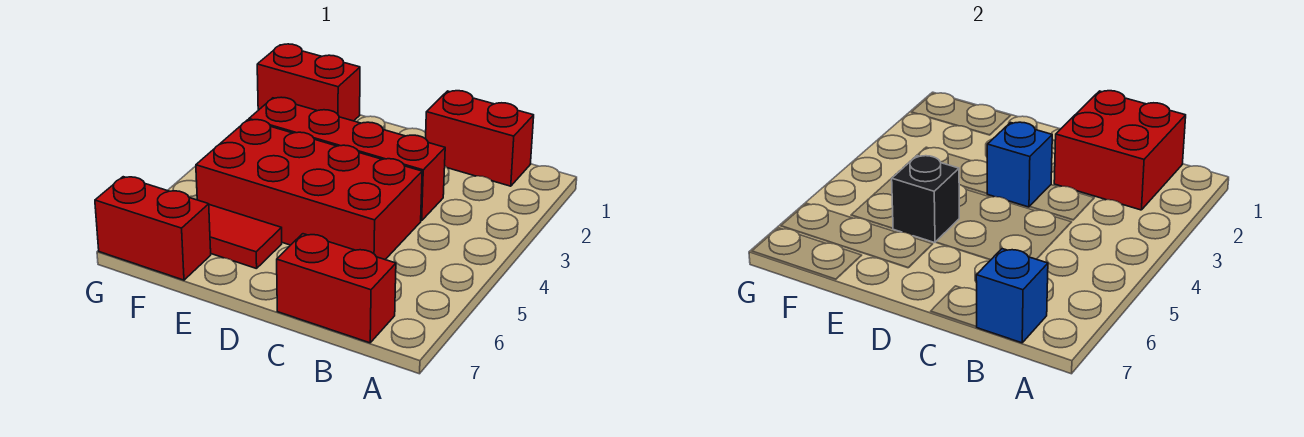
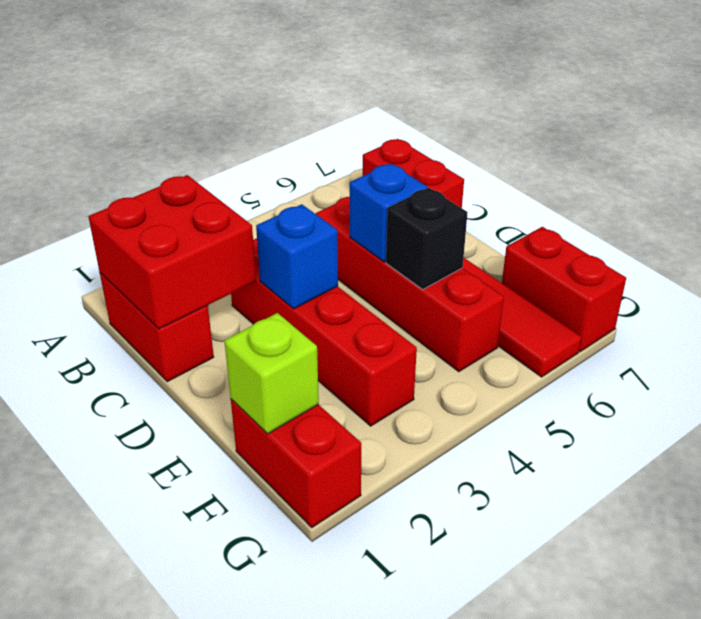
blue 1x1 brick [976,249,1048,343] -> blue 1x1 brick moved to [350,163,427,262]
red 2x4 brick [196,120,422,259] -> red 1x4 brick [316,197,504,372]
none -> lime 1x1 brick [224,313,319,434]

